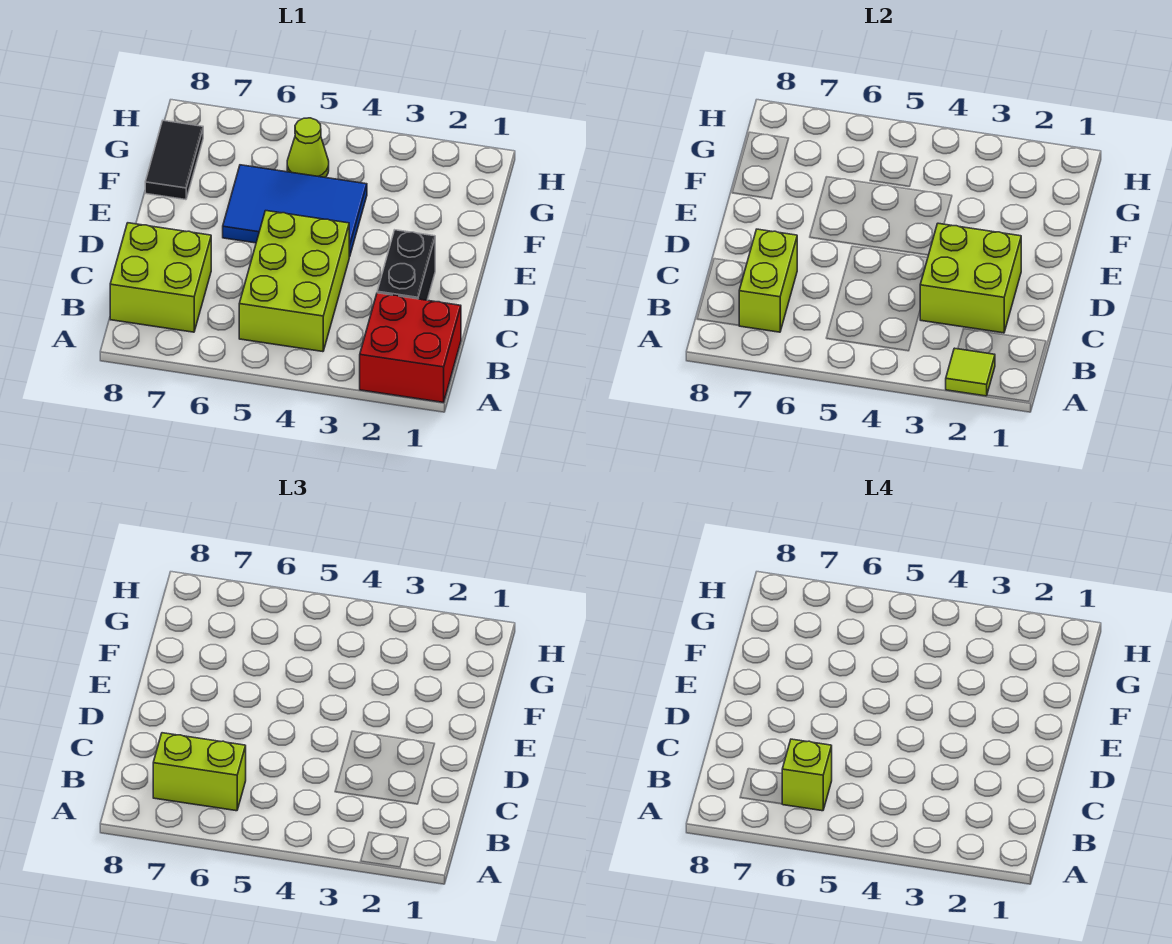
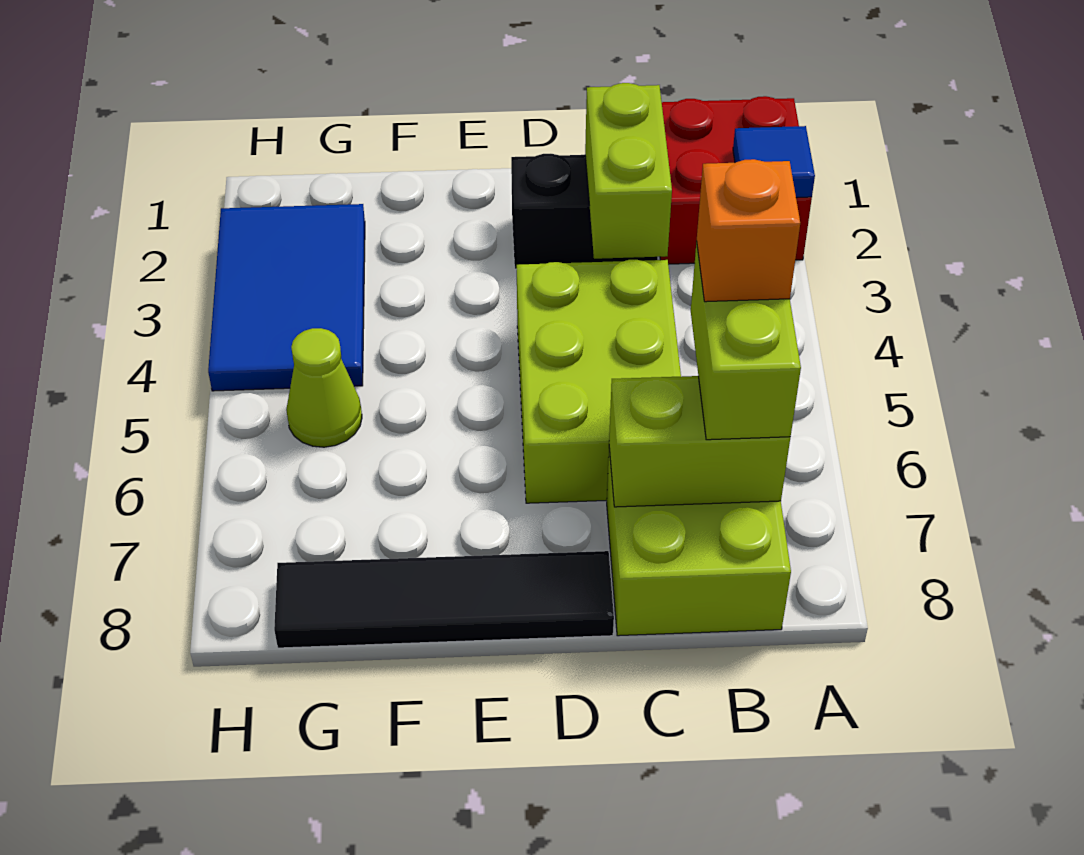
lime 1x1 tile [946,348,995,396] -> blue 1x1 tile [733,126,815,198]
lime 2x3 brick [239,211,349,352] -> lime 2x3 brick turned to [517,260,681,503]
lime 1x1 brick [782,739,832,811] -> orange 1x1 brick [697,159,800,302]
lime 2x2 brick [920,223,1021,333] -> lime 1x2 brick [585,83,672,259]
blue 2x3 tile [223,165,367,257] -> blue 2x3 tile moved to [208,204,365,391]
black 1x2 tile [145,120,203,200] -> black 1x4 tile [274,551,614,648]

